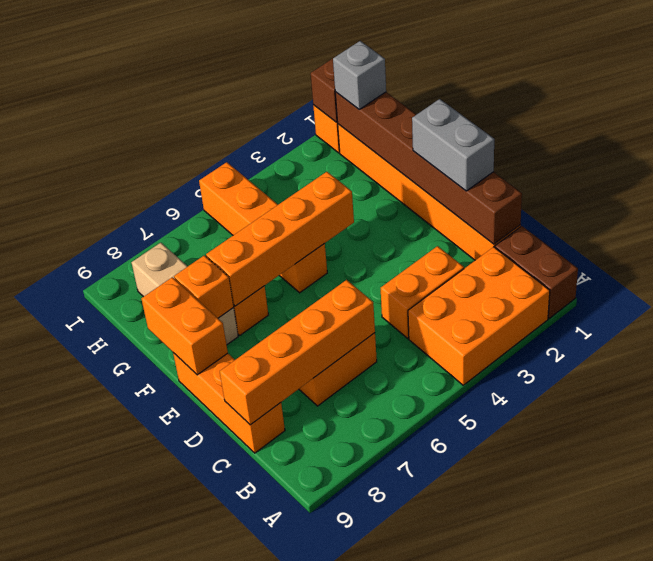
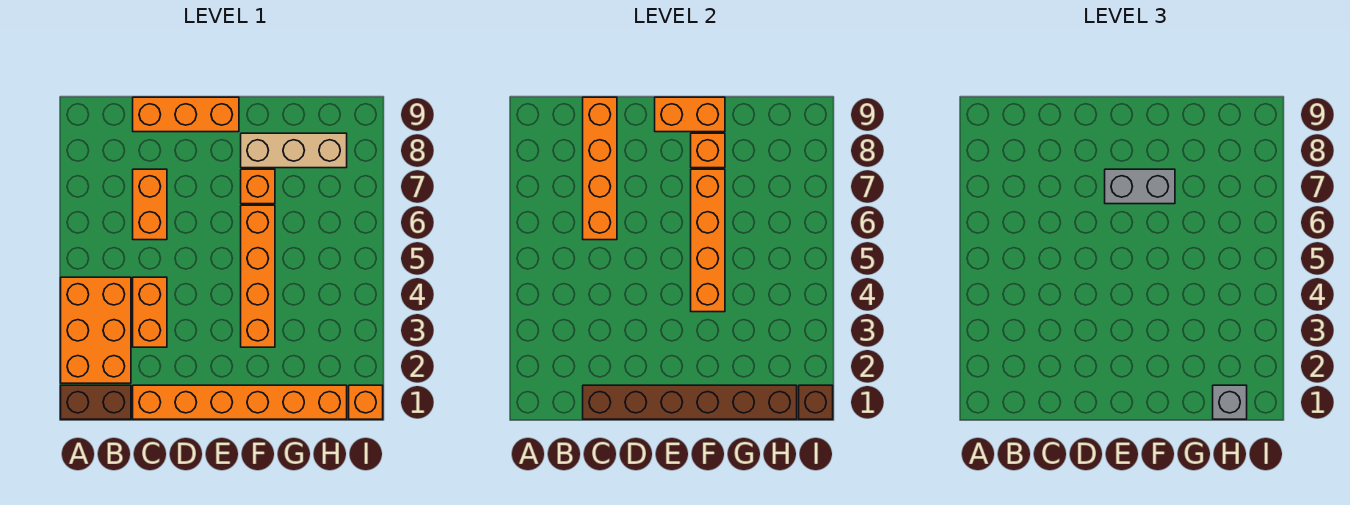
grey 1x2 brick [412,99,494,191] -> grey 1x2 brick moved to [1105,169,1175,204]
orange 1x4 brick [199,162,327,293] -> orange 1x4 brick turned to [241,205,275,347]

